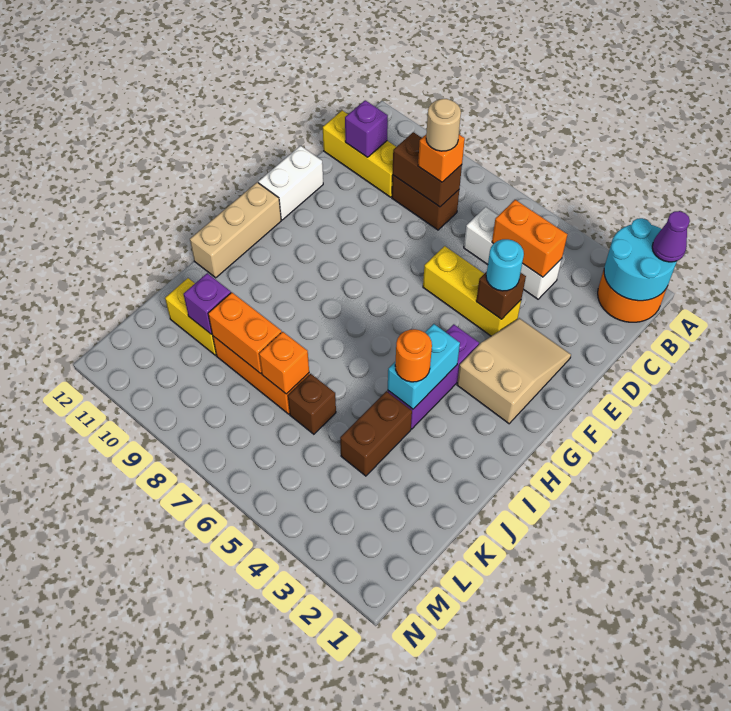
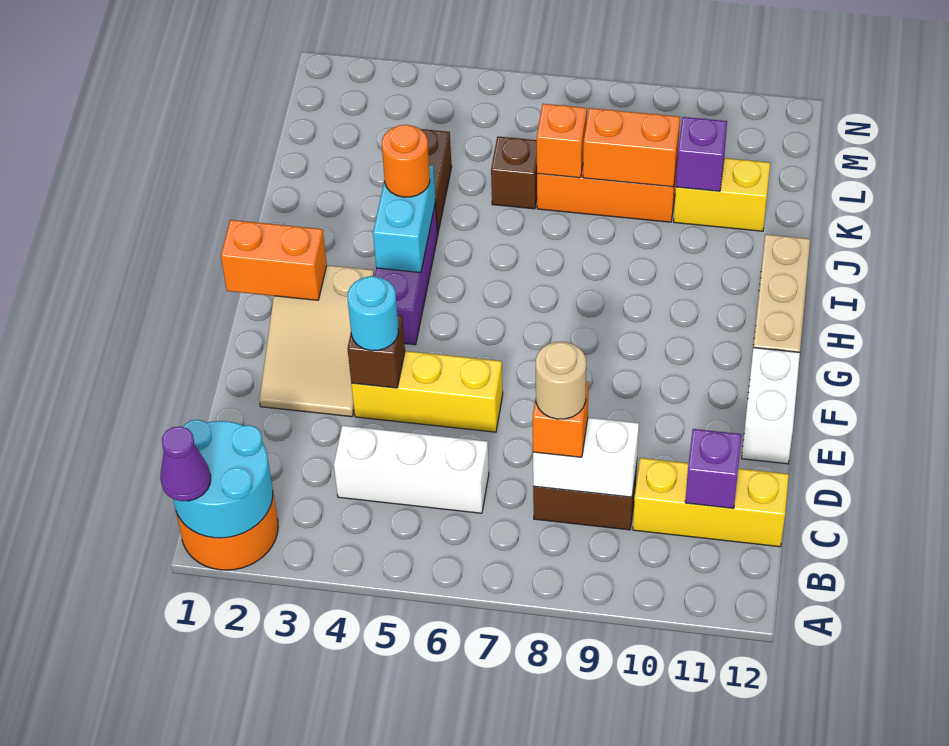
orange 1x2 brick [492,200,567,277] -> orange 1x2 brick moved to [221,220,327,300]
brown 1x2 brick [393,132,462,207] -> white 1x2 brick [533,418,639,497]

